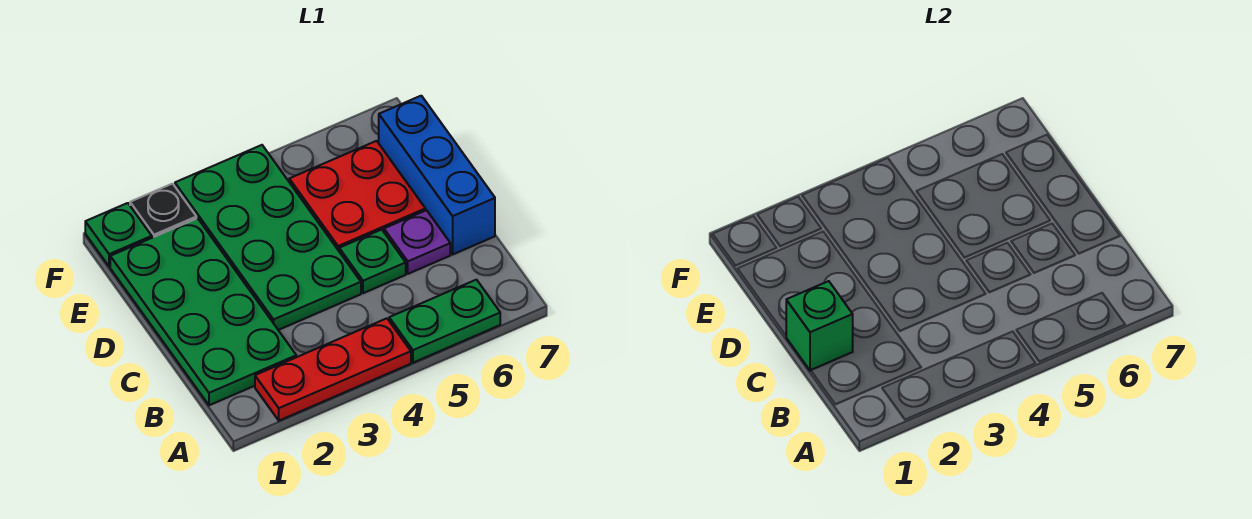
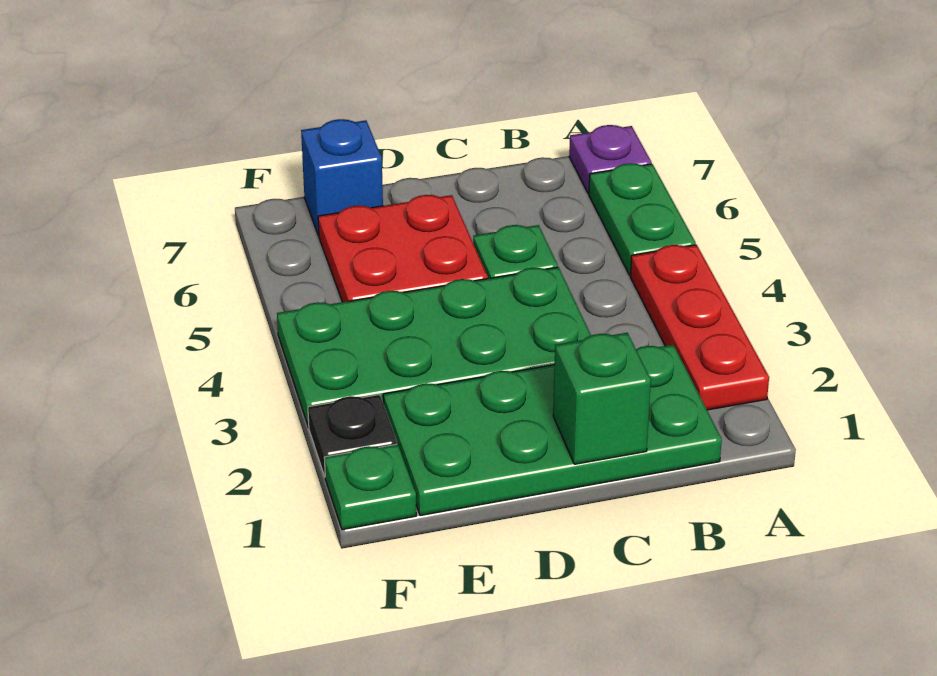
purple 1x1 plate [384,210,450,274] -> purple 1x1 plate moved to [569,125,652,194]
blue 1x3 brick [379,96,495,254] -> blue 1x1 brick [301,119,383,236]

